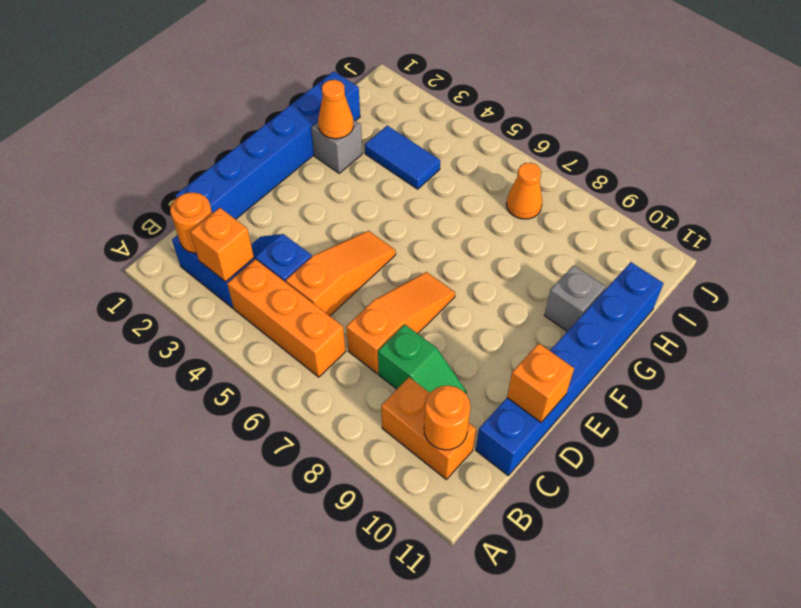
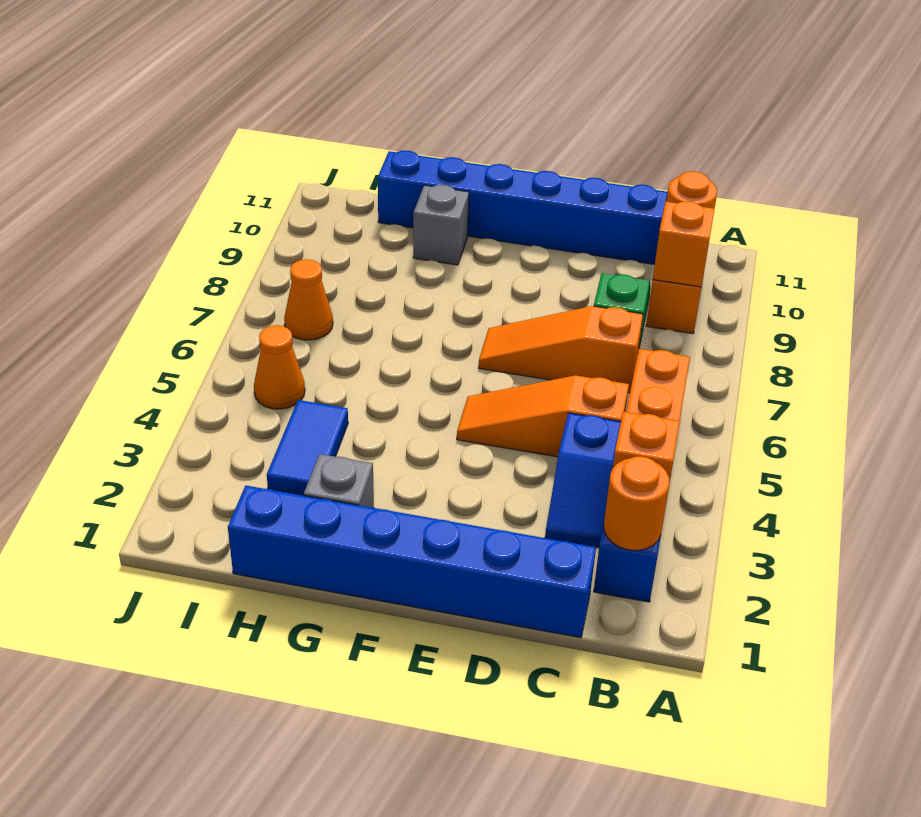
orange 1x1 brick [507,343,574,422] -> orange 1x1 brick moved to [653,201,714,287]
orange 1x1 cone [318,80,354,139] -> orange 1x1 cone moved to [254,325,305,409]

